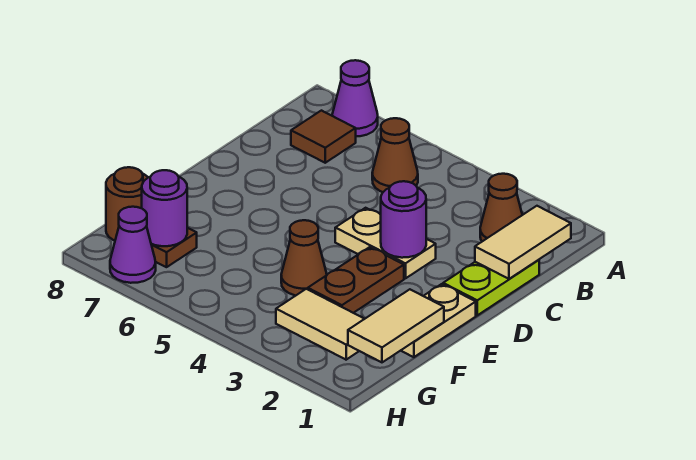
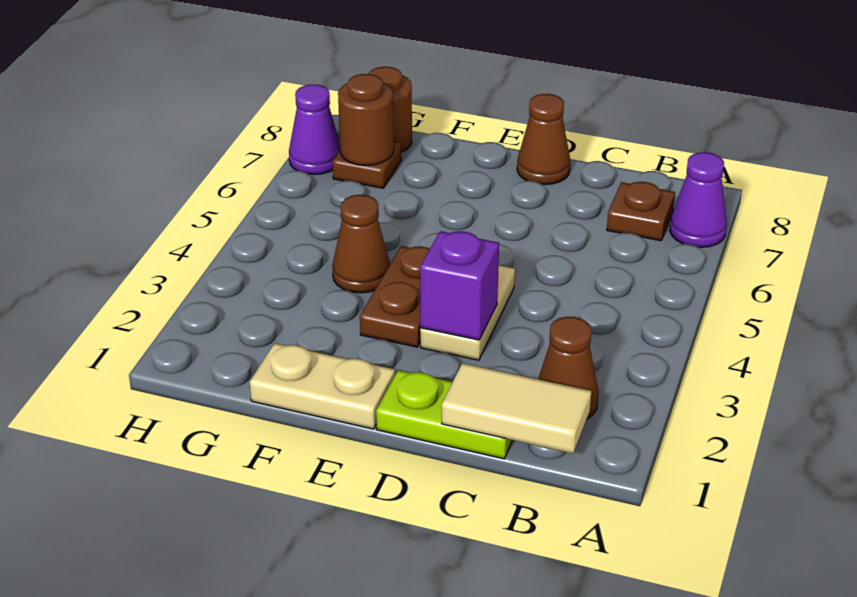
brown 1x1 cone [372,118,418,192] -> brown 1x1 cone moved to [517,94,571,185]
brown 1x1 tile [291,111,356,163] -> brown 1x1 plate [607,182,675,241]
purple 1x1 round brick [381,181,426,258] -> purple 1x1 brick [420,231,499,340]
brown 1x2 plate [308,247,404,313] -> brown 1x2 plate turned to [360,246,430,347]
tan 1x2 tile [348,289,444,362] -> none
tan 1x2 tile [276,289,364,360] -> none
purple 1x1 round brick [142,170,187,246] -> brown 1x1 round brick [338,74,394,165]

